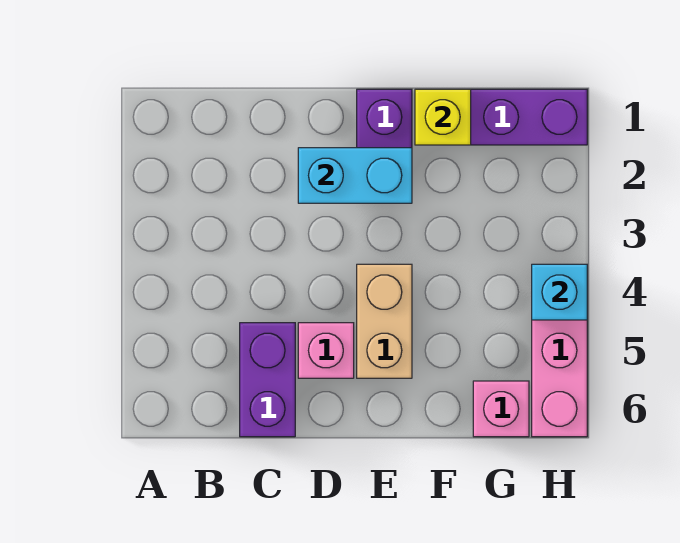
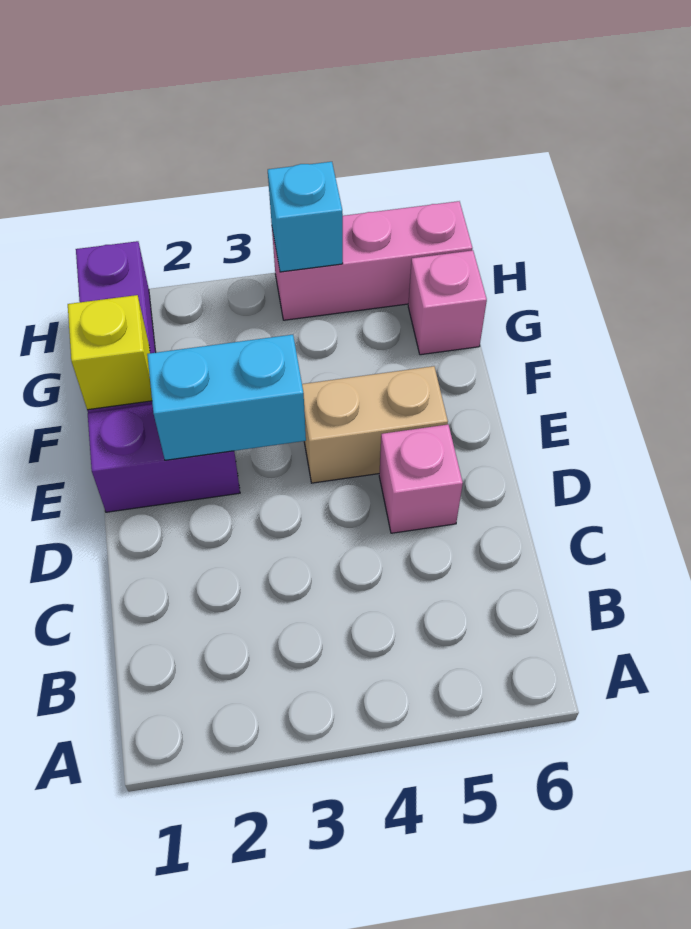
purple 1x2 brick [240,323,295,437] -> none
cyan 1x2 brick [298,148,412,203] -> cyan 1x2 brick turned to [147,335,306,460]

